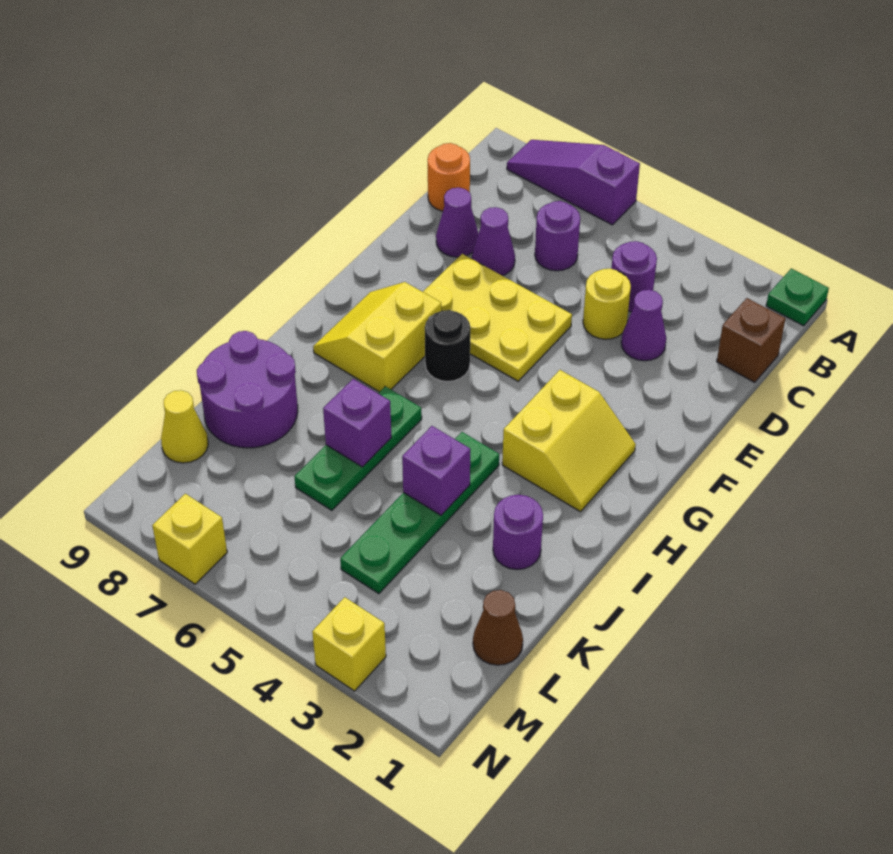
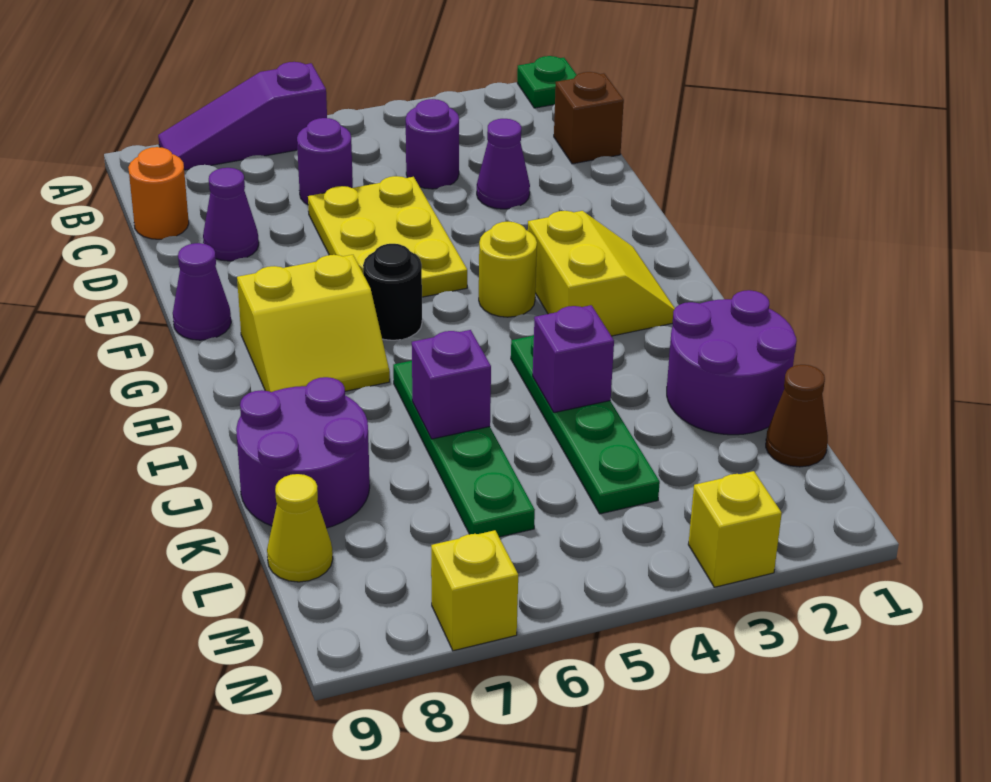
yellow 1x1 round brick [583,269,631,339] -> yellow 1x1 round brick moved to [479,222,537,317]
purple 1x1 cone [472,207,515,276] -> purple 1x1 cone moved to [173,243,231,340]
yellow 2x3 plate [423,254,572,381] -> yellow 2x3 plate turned to [308,176,467,297]
yellow 2x2 slope [313,282,441,392] -> yellow 2x2 slope turned to [237,255,390,392]
green 1x3 plate [294,386,422,510] -> green 1x4 plate [393,361,535,537]
purple 1x1 round brick [493,495,543,569] -> purple 2x2 round brick [667,290,797,435]

